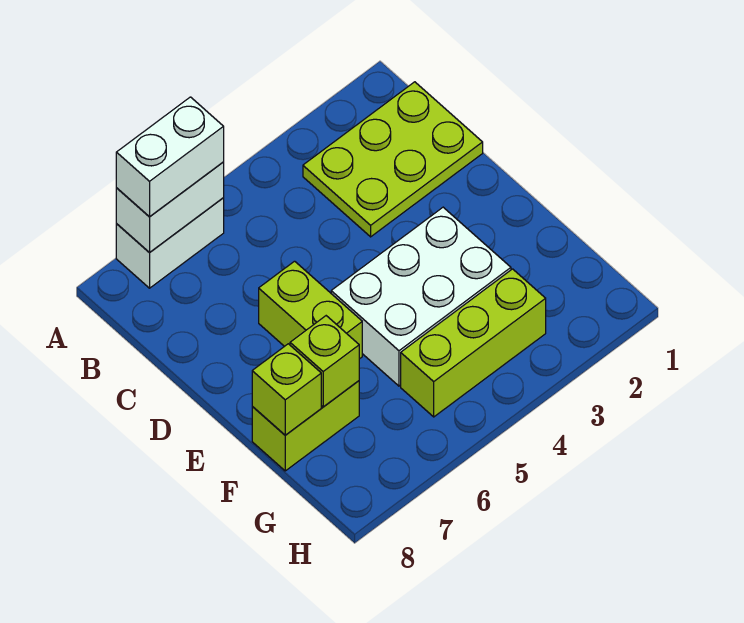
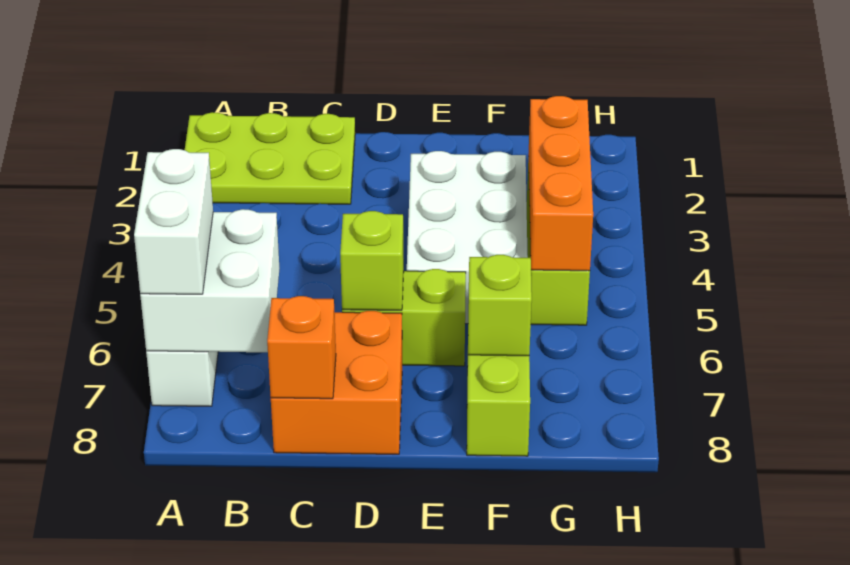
white 1x2 brick [116,162,224,253] -> white 2x2 brick [140,209,279,352]
lime 2x3 plate [303,82,483,237] -> lime 2x3 plate turned to [185,112,355,204]
none -> orange 2x2 brick [271,311,402,454]
none -> orange 1x1 brick [267,296,336,399]
lime 1x1 brick [252,344,321,435] -> lime 1x1 brick moved to [340,211,404,310]
none -> orange 1x3 brick [528,96,593,271]

